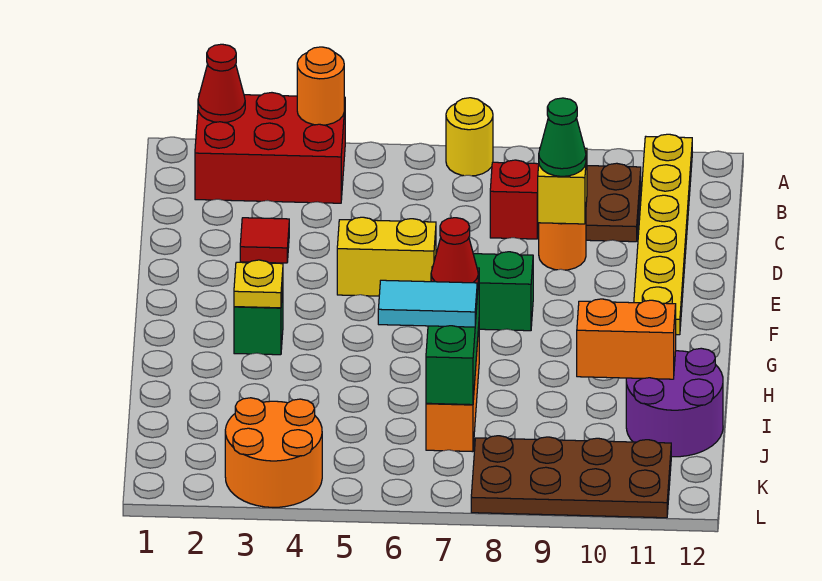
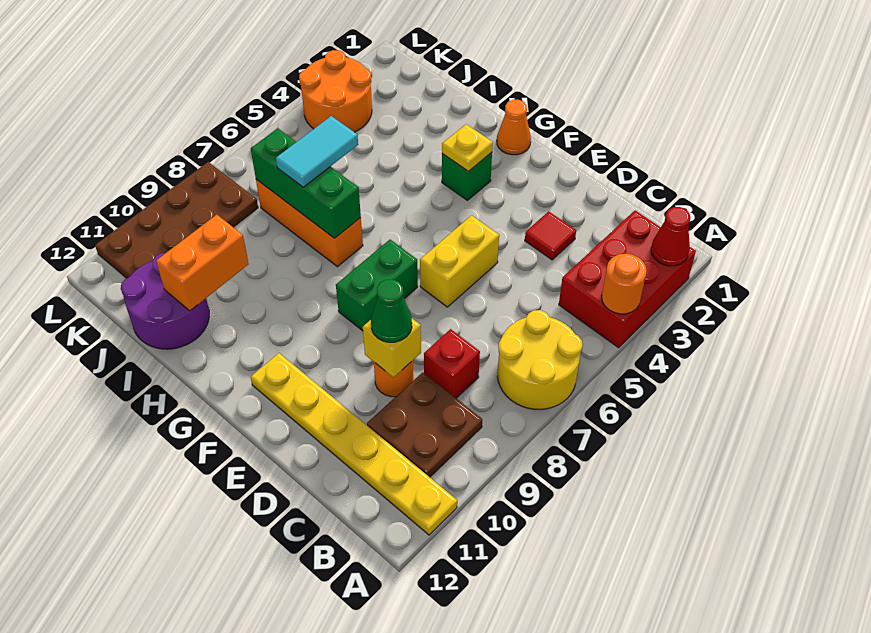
yellow 1x1 round brick [446,98,493,176] -> yellow 2x2 round brick [498,310,583,409]
none -> orange 1x1 cone [497,100,531,155]
red 1x1 cone [431,218,478,284] -> none

